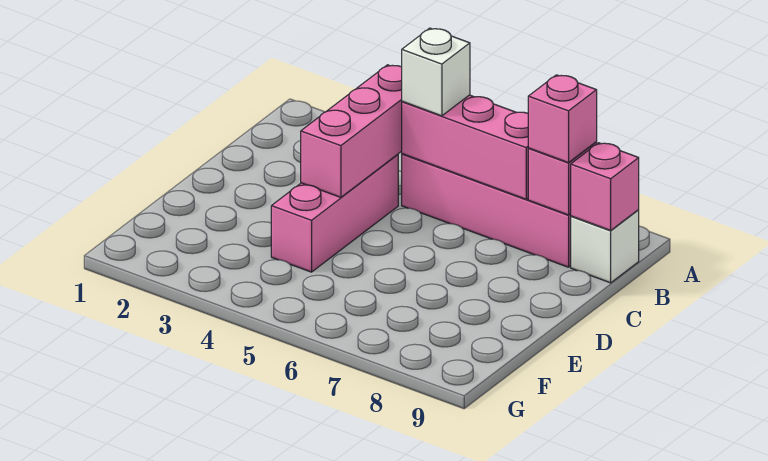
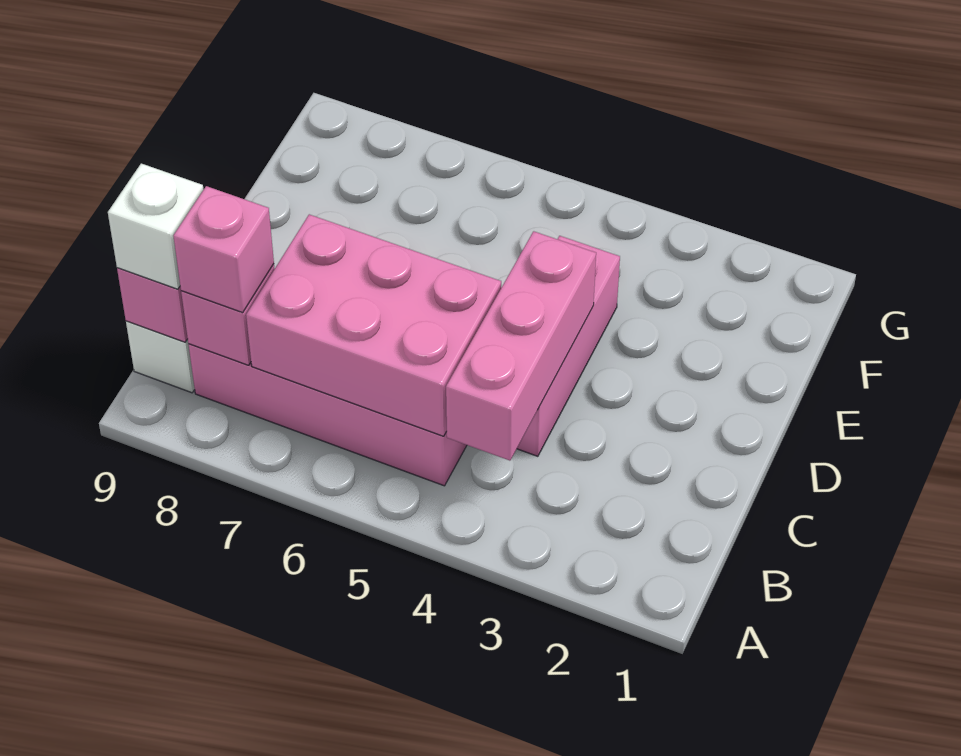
pink 1x3 brick [402,95,529,199] -> pink 2x3 brick [246,214,501,436]
white 1x1 brick [402,28,470,116] -> white 1x1 brick moved to [108,164,204,289]

